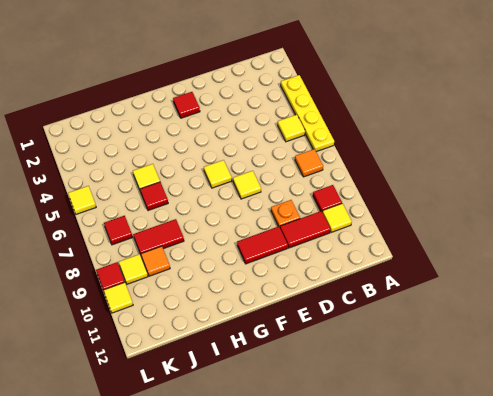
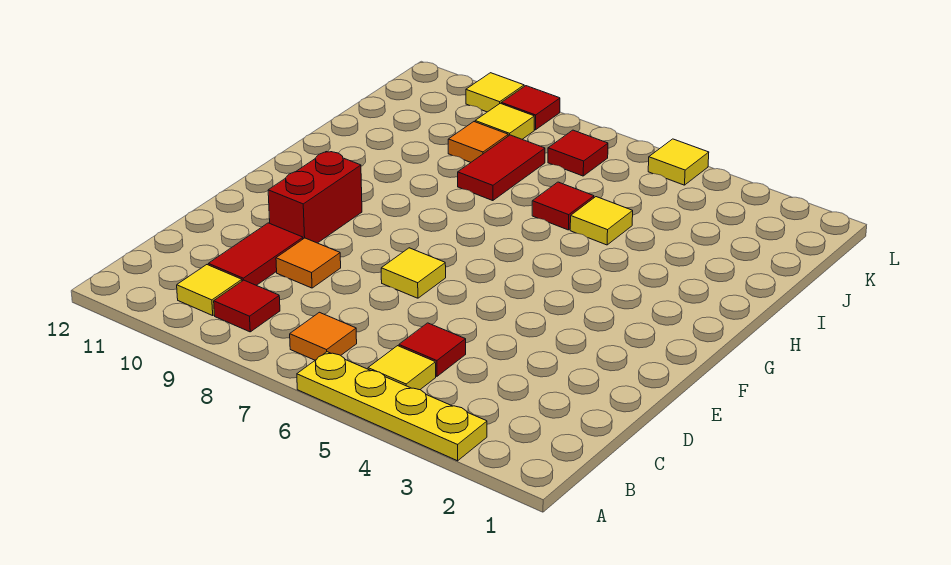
orange 1x1 plate [271,200,300,227] -> orange 1x1 tile [276,238,341,288]
red 1x2 tile [237,226,288,264] -> red 1x2 brick [268,152,362,243]
red 1x1 tile [173,92,200,118] -> red 1x1 tile moved to [399,323,466,376]
yellow 1x1 tile [204,160,232,188] -> none

